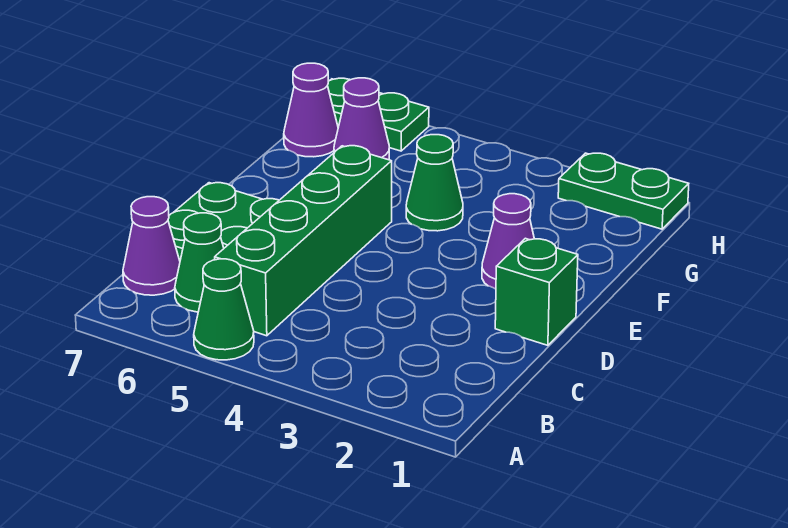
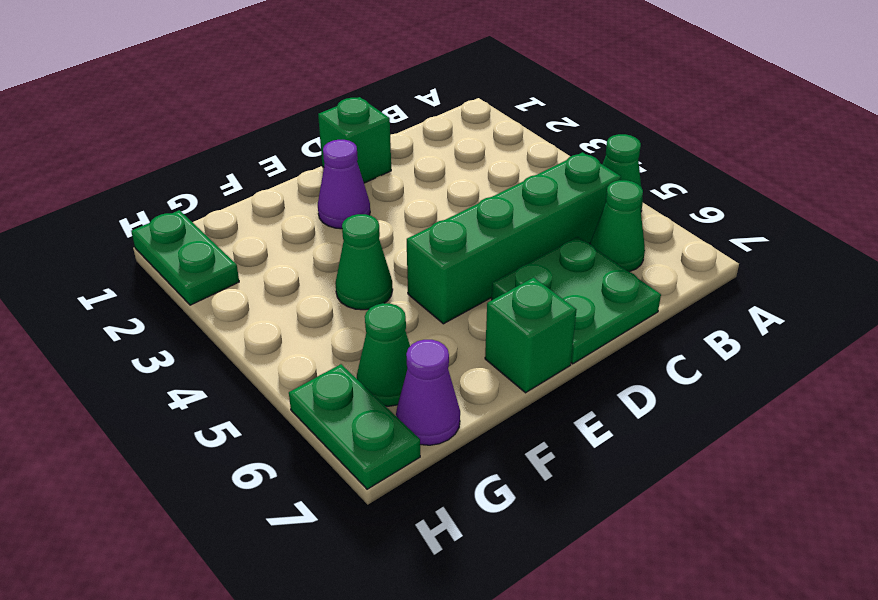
purple 1x1 cone [123,197,180,295] -> none
none -> green 1x1 brick [485,277,577,393]
purple 1x1 cone [334,78,389,160] -> green 1x1 cone [357,303,410,406]

